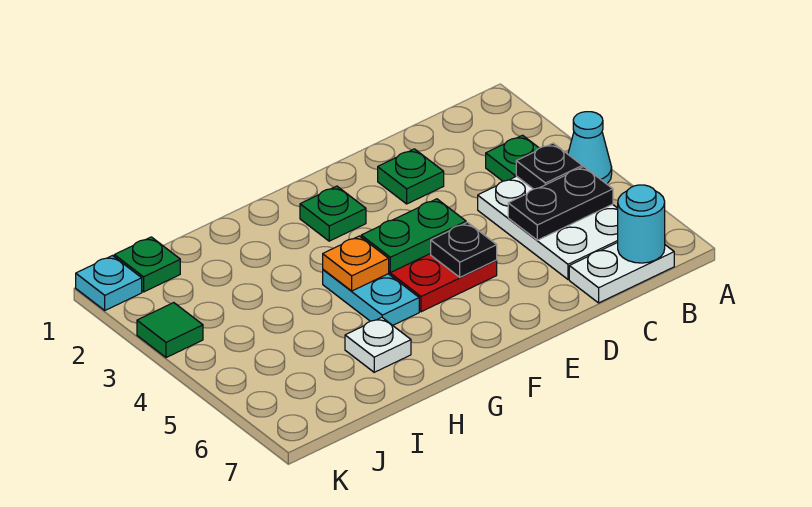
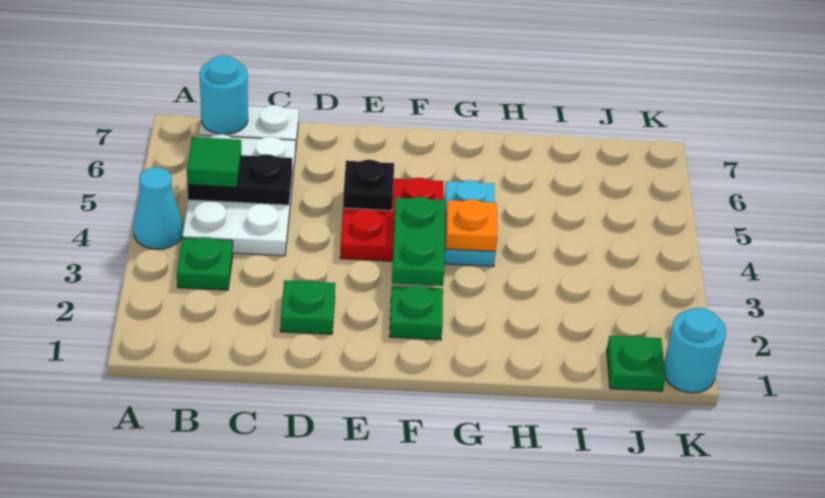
black 1x1 plate [516,143,582,189] -> none
green 1x2 plate [361,199,466,272] -> green 1x2 plate turned to [392,197,445,286]
white 1x1 plate [345,317,411,372] -> none
cyan 1x1 plate [76,256,142,310] -> cyan 1x1 round brick [664,308,726,393]
green 1x1 tile [137,303,203,358] -> green 1x1 tile moved to [187,137,241,187]

